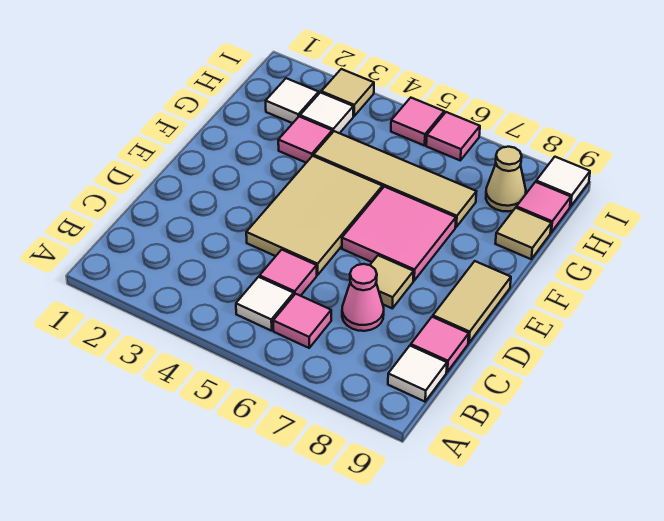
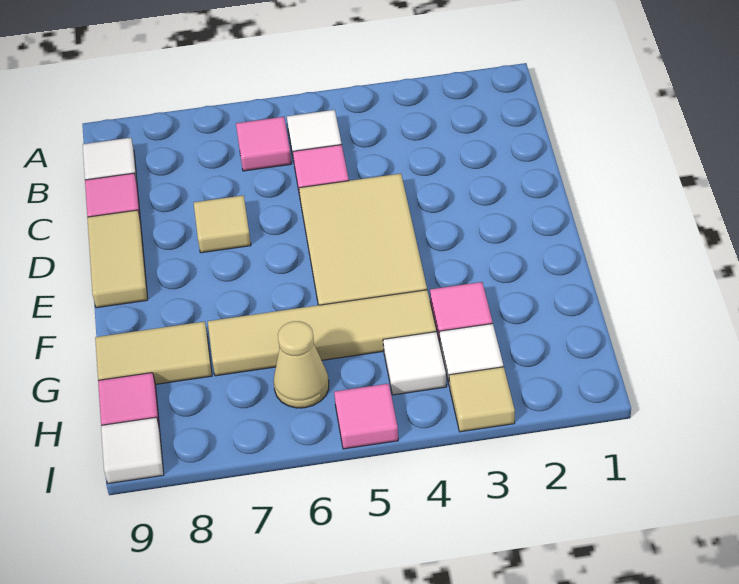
pink 1x1 cone [342,264,384,331] -> none
pink 2x2 tile [342,187,456,281] -> none
tan 1x1 tile [495,208,551,259] -> tan 1x2 tile [95,322,212,384]
white 1x1 tile [266,78,319,123] -> white 1x1 tile moved to [383,332,446,395]
tan 1x1 cone [486,147,526,211] -> tan 1x1 cone moved to [274,321,329,408]
pink 1x1 tile [426,112,480,160] -> none

